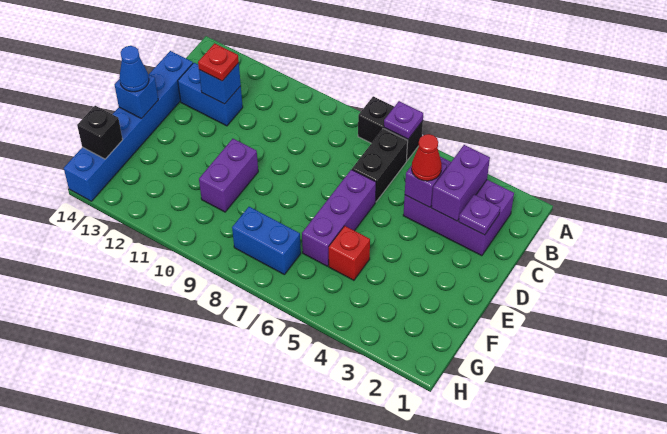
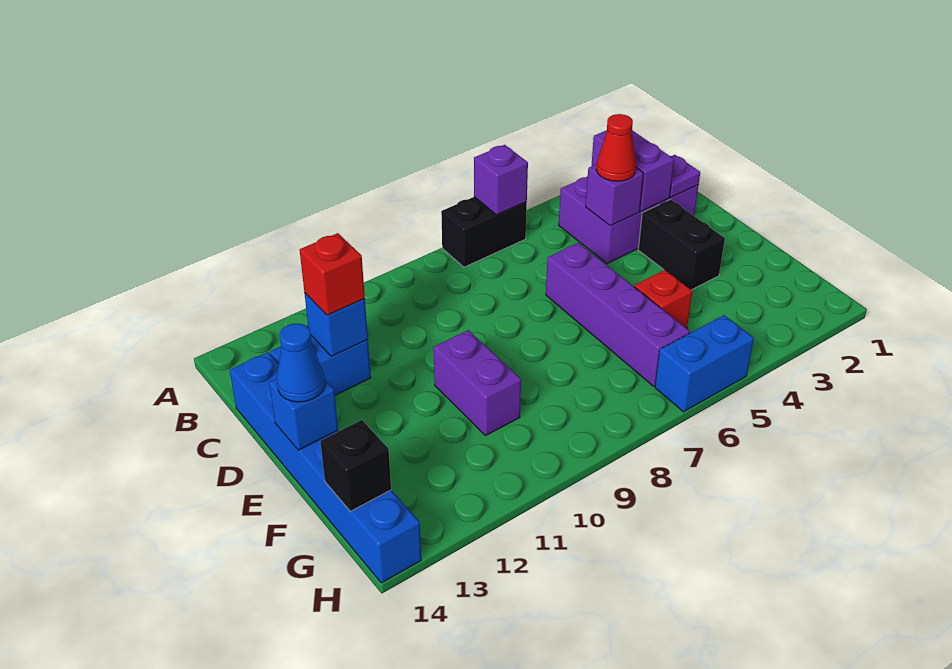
purple 1x1 plate [384,101,423,139] -> purple 1x1 brick [474,145,528,215]
black 1x2 brick [352,129,408,202] -> black 1x2 brick moved to [638,200,725,290]
red 1x1 plate [198,43,239,81] -> red 1x1 brick [300,233,365,315]
purple 1x3 brick [302,170,376,266] -> purple 1x4 brick [546,243,690,386]
blue 1x2 brick [232,207,301,274] -> blue 1x2 brick moved to [655,315,754,412]

